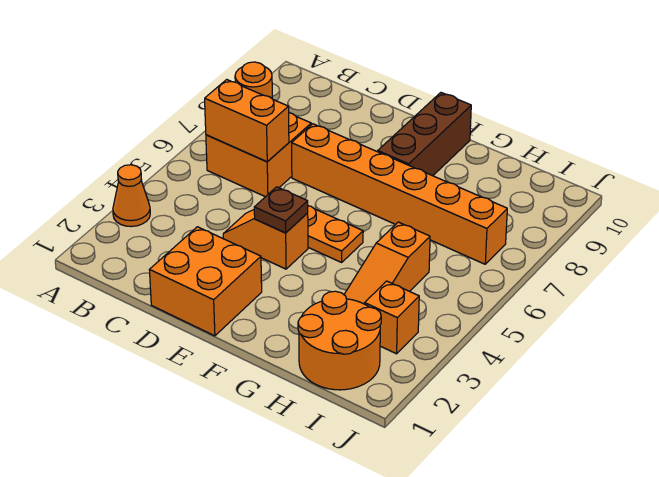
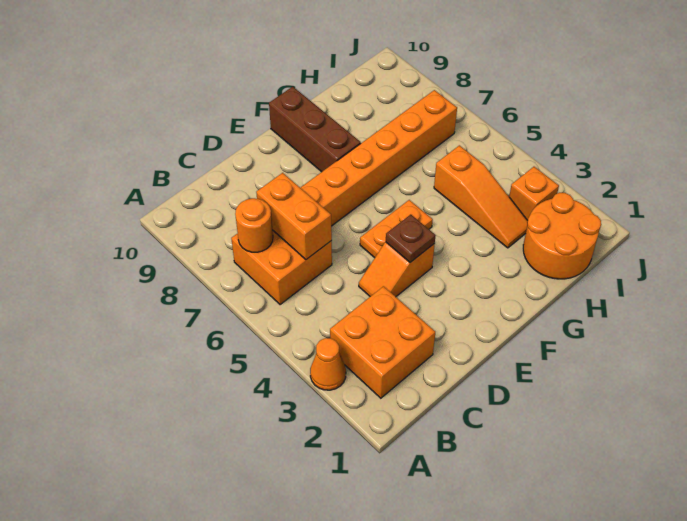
orange 1x2 brick [205,80,289,162] -> orange 1x2 brick turned to [256,173,332,260]
orange 2x2 brick [150,227,262,336] -> orange 2x2 brick moved to [330,286,435,398]

